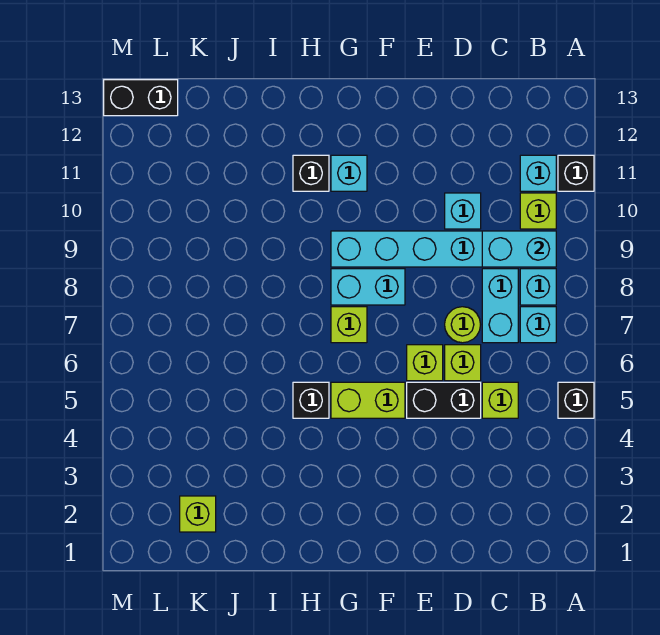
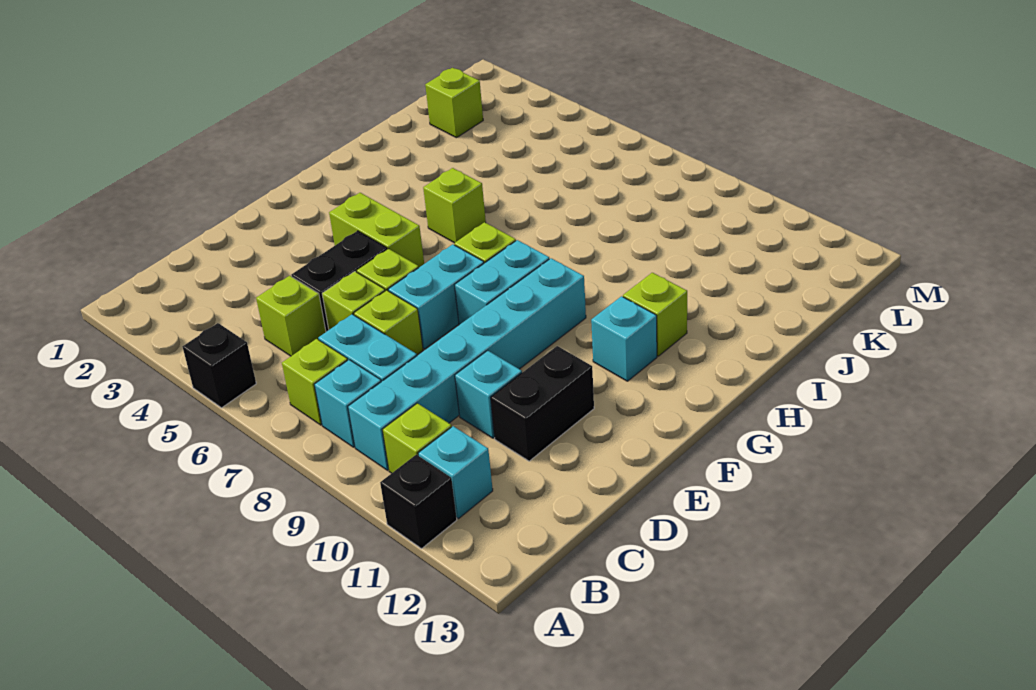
cyan 1x1 brick [520,307,556,343] -> lime 1x1 brick [282,339,348,425]
cyan 1x2 brick [482,231,556,267] -> cyan 1x2 brick moved to [388,244,484,349]
lime 1x1 round brick [445,307,481,343] -> lime 1x1 brick [354,290,423,355]
lime 1x2 brick [331,382,405,418] -> lime 1x2 brick turned to [329,193,424,267]
black 1x1 brick [293,382,329,418] -> lime 1x1 brick [423,168,486,243]
black 1x1 brick [293,155,329,191] -> lime 1x1 brick [623,273,687,356]
black 1x2 brick [104,80,178,116] -> black 1x2 brick moved to [491,346,594,461]

